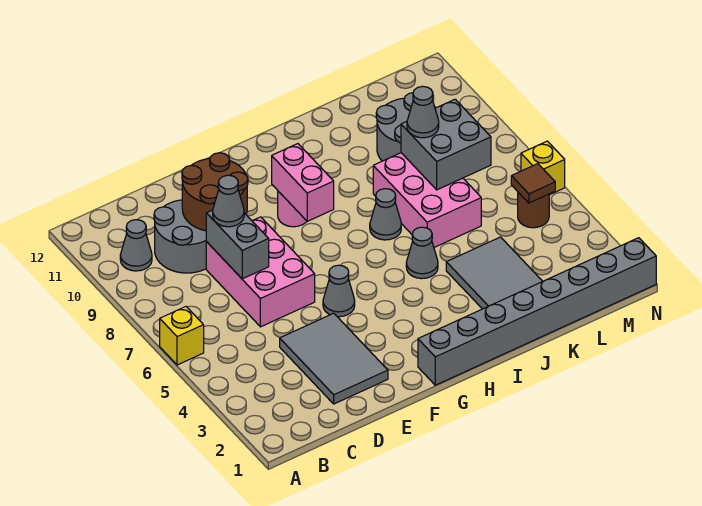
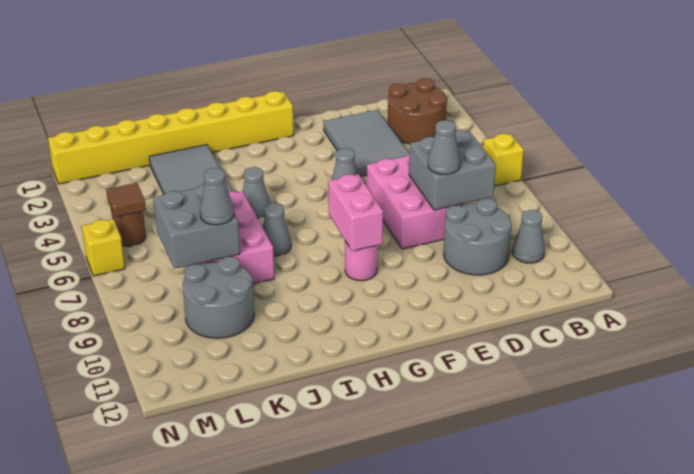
grey 1x2 brick [206,210,269,279] -> grey 2x2 brick [409,130,496,210]
brown 2x2 round brick [182,153,248,231] -> brown 2x2 round brick moved to [388,78,447,144]
grey 1x8 brick [418,238,656,385] -> yellow 1x8 brick [48,91,294,184]

